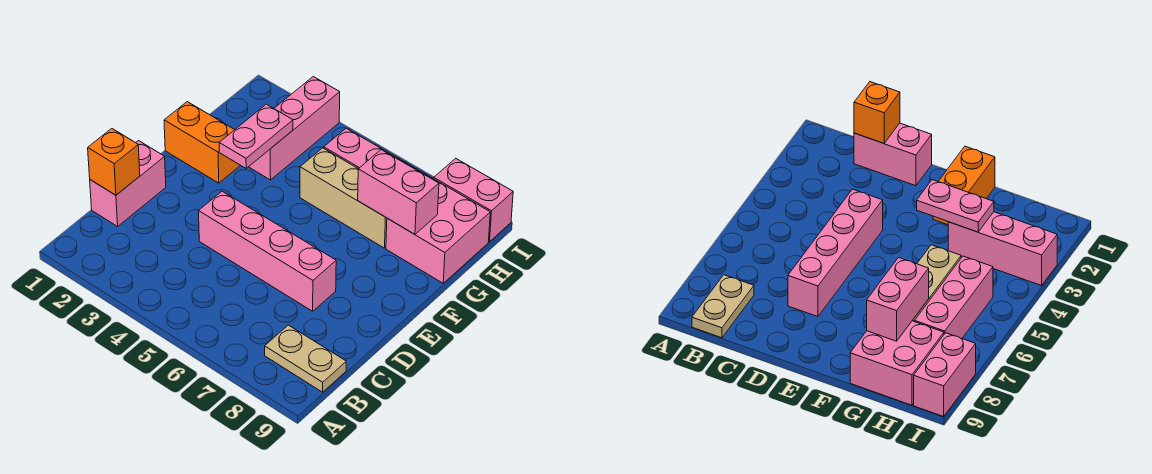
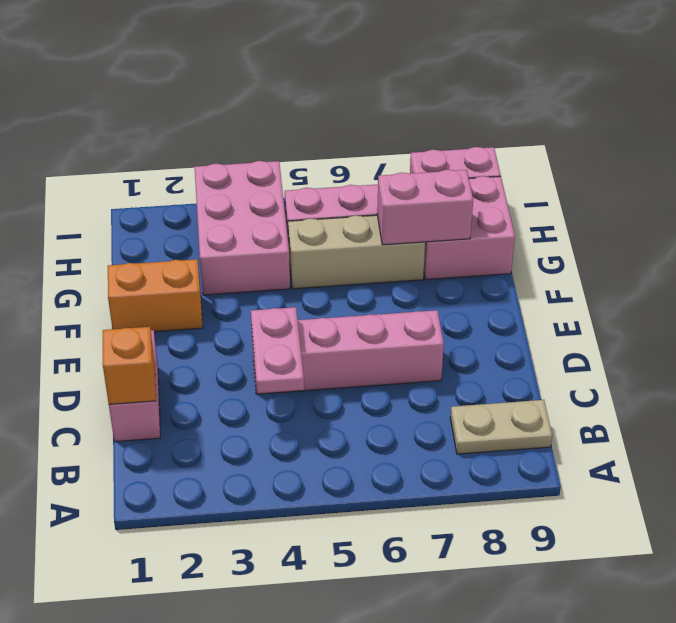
pink 1x2 plate [219,104,293,168] -> pink 1x2 plate moved to [251,307,304,394]
pink 1x3 brick [249,77,340,180] -> pink 2x3 brick [195,161,290,295]

